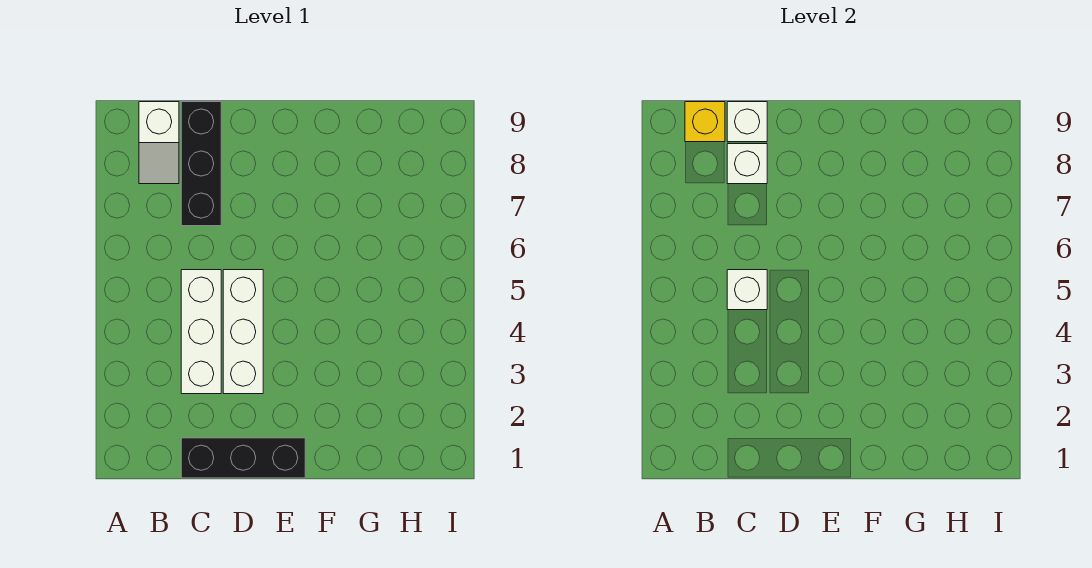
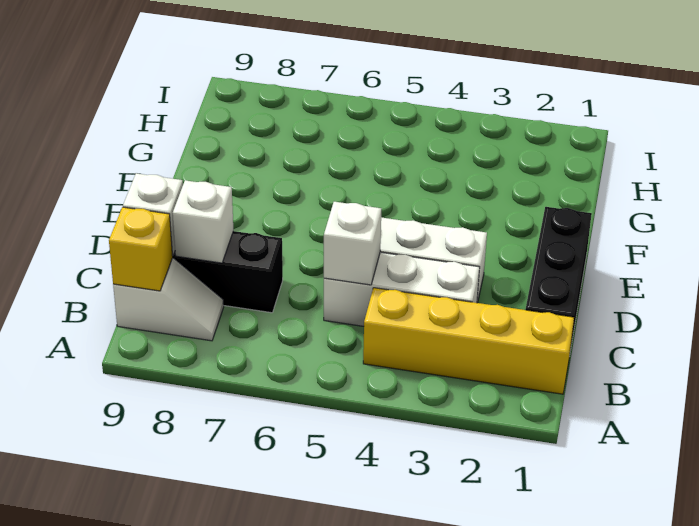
none -> yellow 1x4 brick [363,288,574,394]

